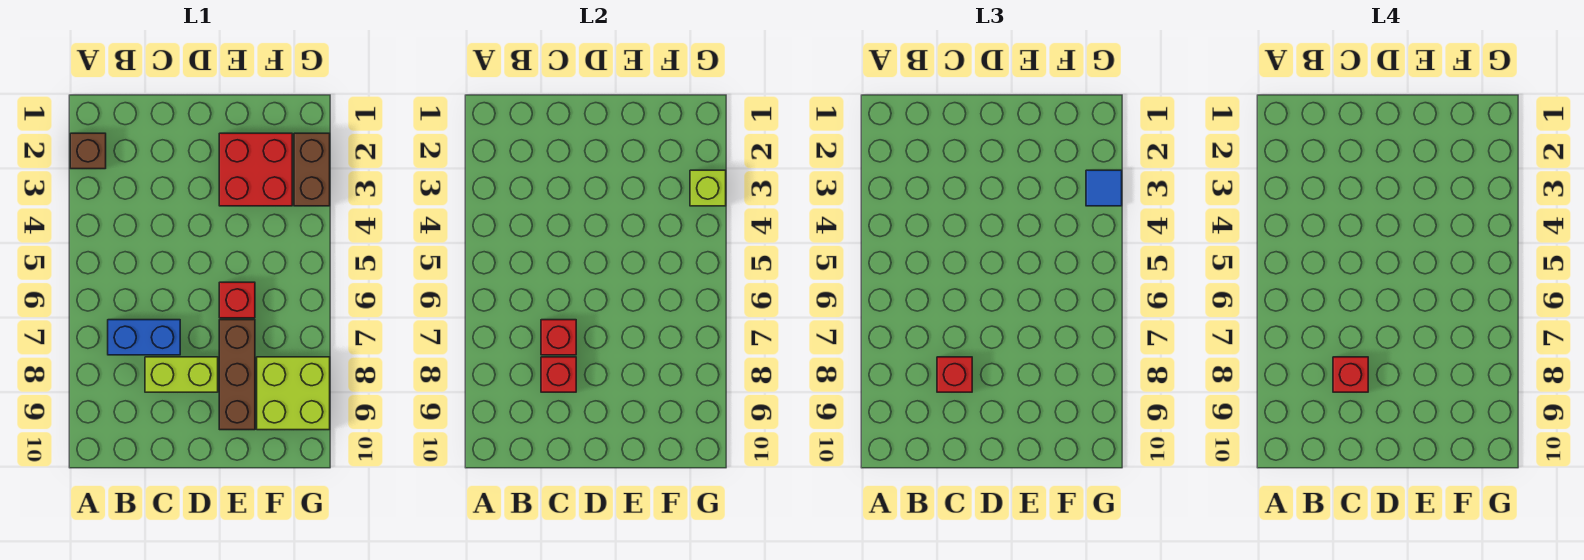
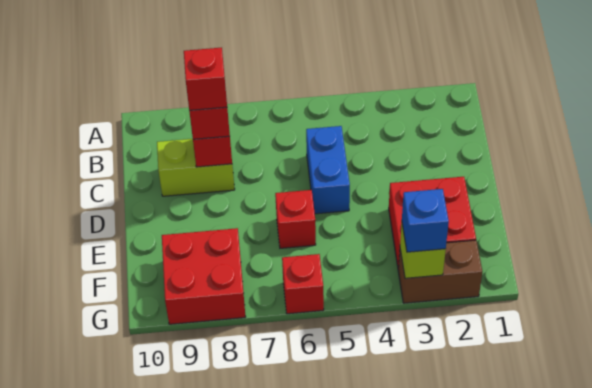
brown 1x1 brick [70,133,106,169] -> none
blue 1x2 brick [108,320,180,355] -> blue 1x2 brick moved to [306,126,350,214]
red 1x1 brick [541,320,576,355] -> red 1x1 brick moved to [282,254,324,314]
lime 1x2 brick [145,357,218,392] -> lime 1x2 brick turned to [157,139,235,196]
brown 1x3 brick [219,320,255,430] -> none
lime 2x2 brick [257,357,330,430] -> red 2x2 brick [162,228,246,324]
blue 1x1 tile [1086,170,1122,206] -> blue 1x1 brick [402,189,449,252]

